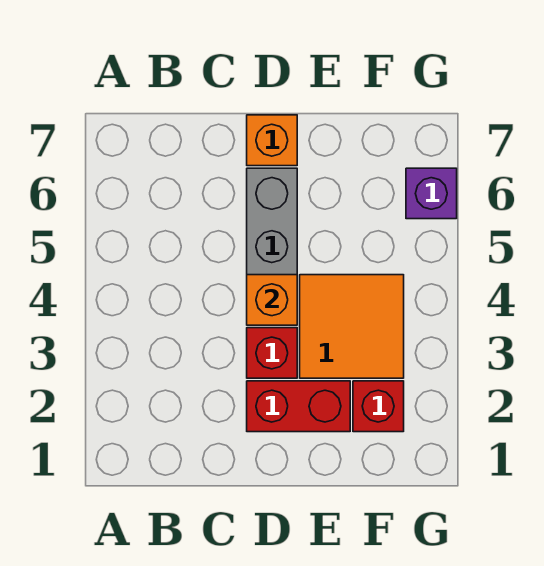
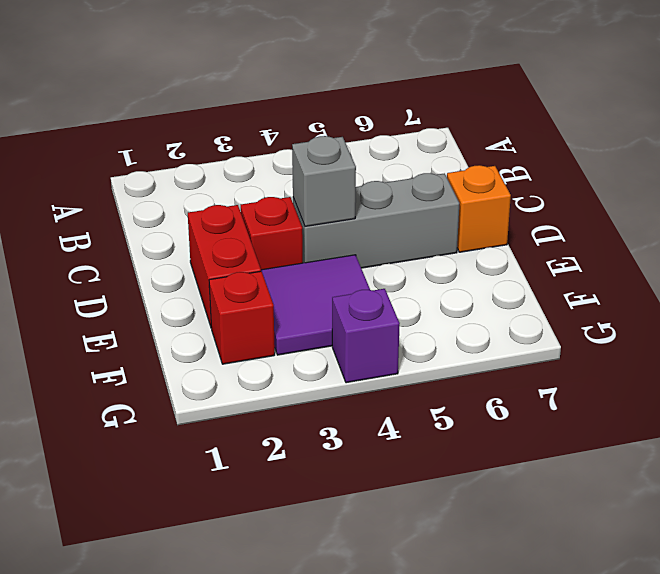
orange 1x1 brick [247,275,297,325] -> grey 1x1 brick [292,136,356,226]
orange 2x2 tile [300,275,404,378] -> purple 2x2 tile [261,255,370,355]
purple 1x1 brick [406,168,457,219] -> purple 1x1 brick moved to [332,289,400,383]

